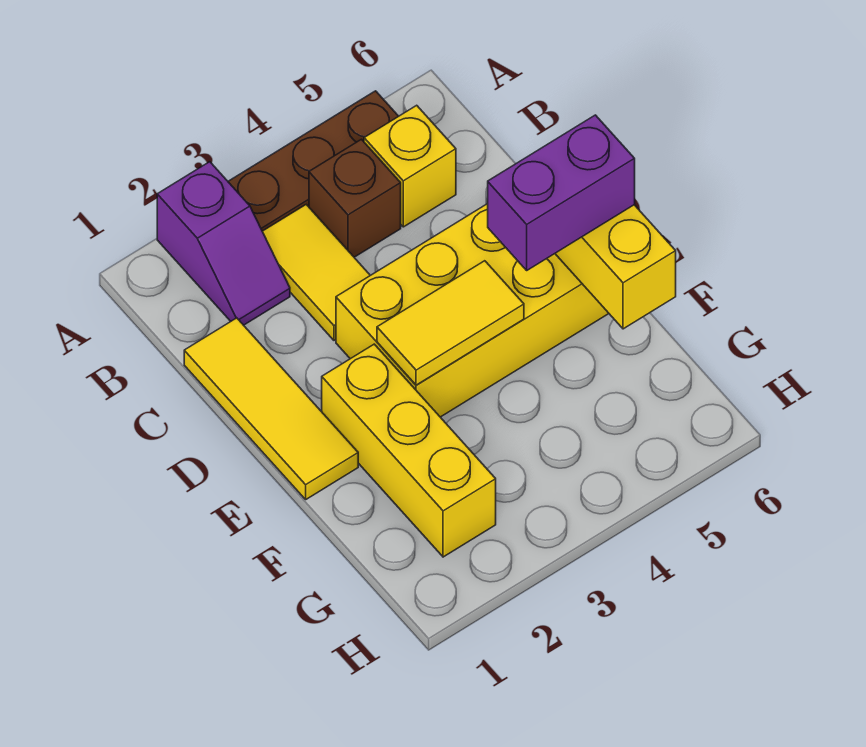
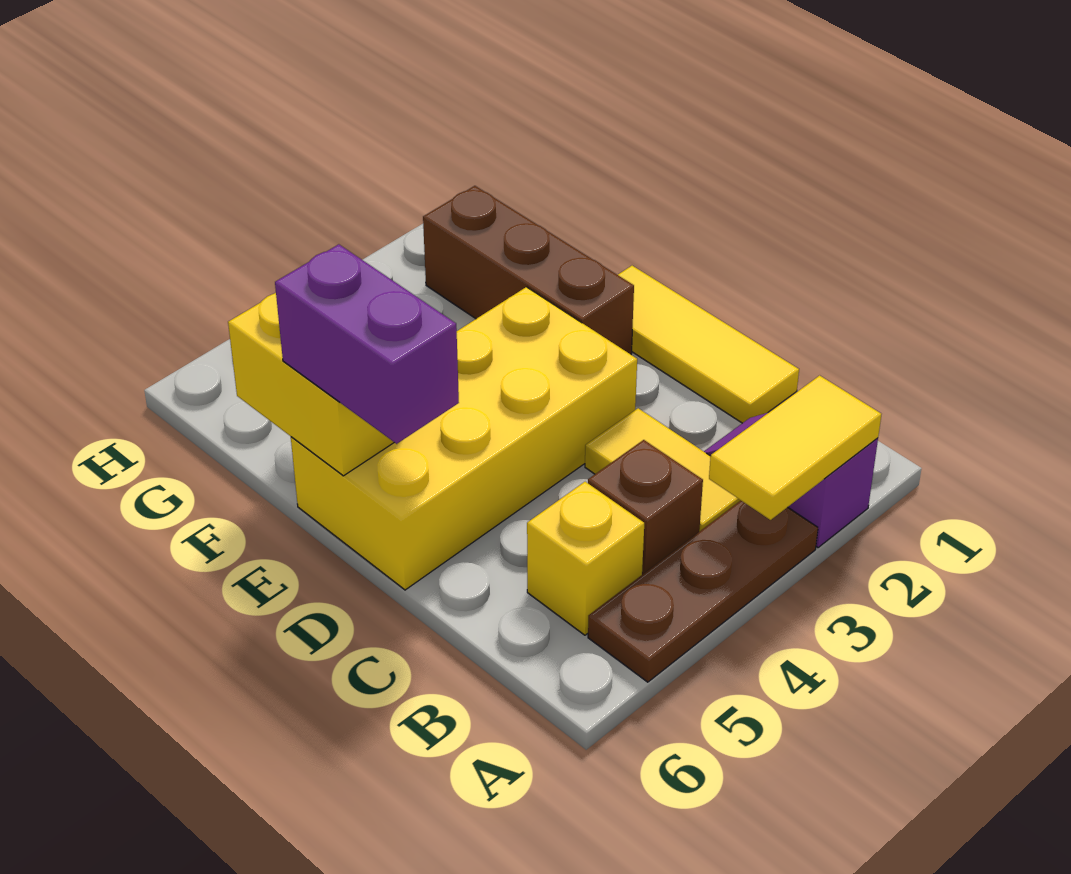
yellow 1x3 brick [322,344,496,557] -> brown 1x3 brick [423,186,634,354]
yellow 1x2 tile [377,261,524,385] -> yellow 1x2 tile moved to [709,375,881,520]
purple 1x2 brick [488,115,635,270] -> purple 1x2 brick turned to [275,244,459,444]

